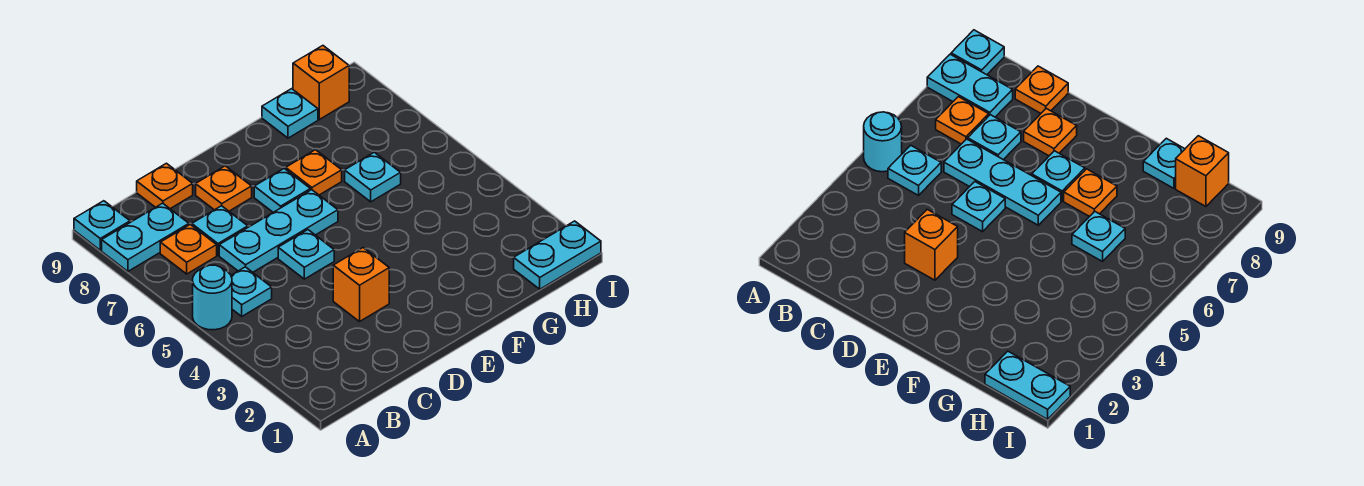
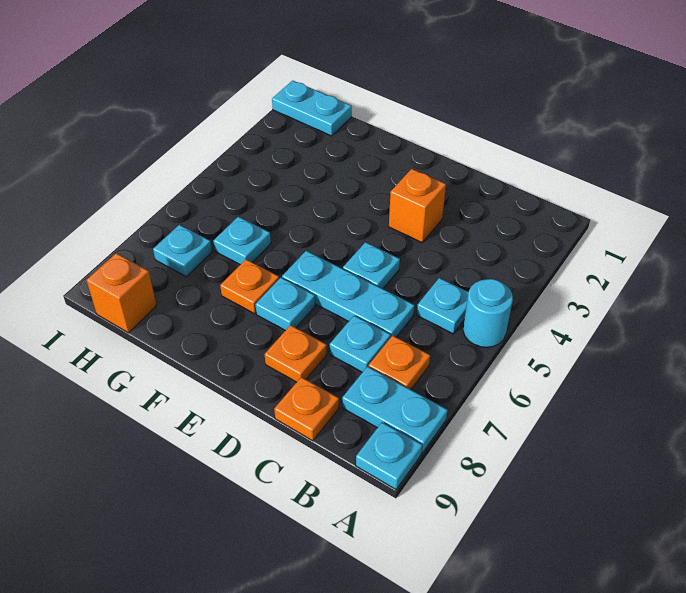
cyan 1x1 plate [262,89,318,138] -> cyan 1x1 plate moved to [153,225,212,277]

